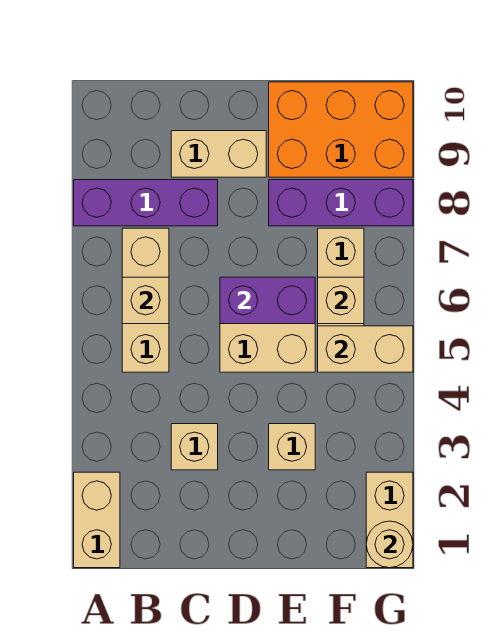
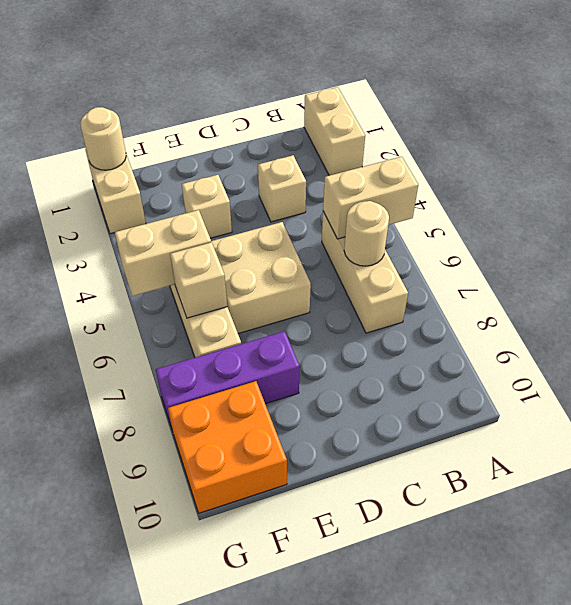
purple 1x3 brick [74,180,218,226] -> none
tan 1x1 brick [122,277,169,324] -> tan 1x1 round brick [344,201,389,266]
tan 1x2 brick [171,131,266,177] -> tan 1x2 brick moved to [323,157,418,239]
purple 1x2 brick [220,277,315,324] -> none
orange 2x3 brick [269,82,413,177] -> orange 2x2 brick [168,381,287,513]

